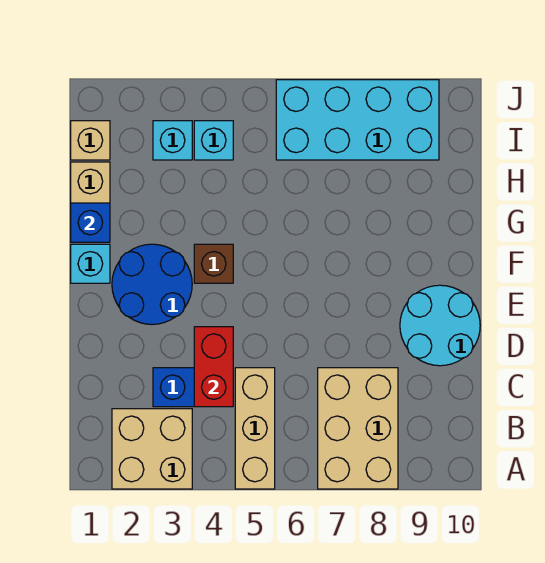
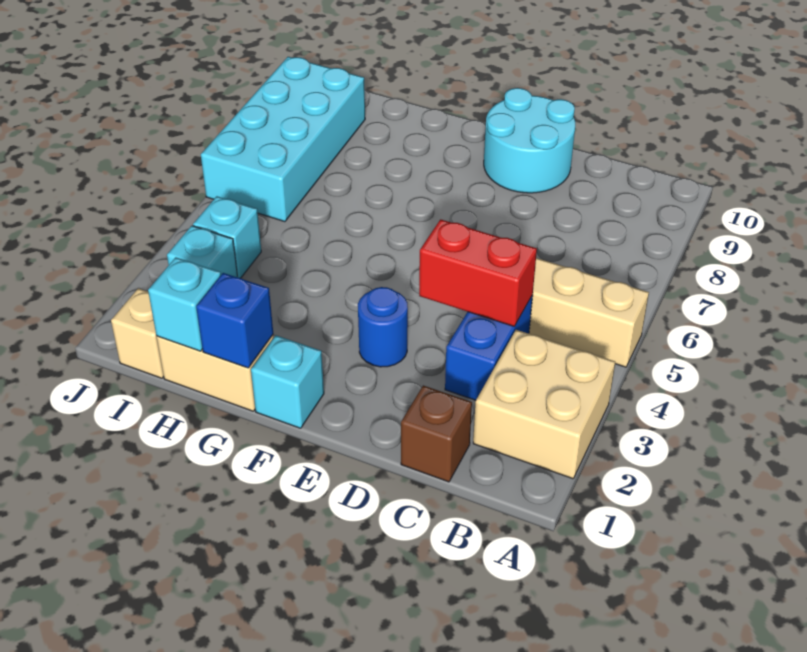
tan 2x3 brick [318,368,398,489] -> none
blue 2x2 round brick [112,244,192,325] -> blue 1x1 round brick [358,287,408,367]
brown 1x1 brick [194,244,233,283] -> brown 1x1 brick moved to [401,385,472,482]
none -> cyan 1x1 brick [148,257,221,351]

